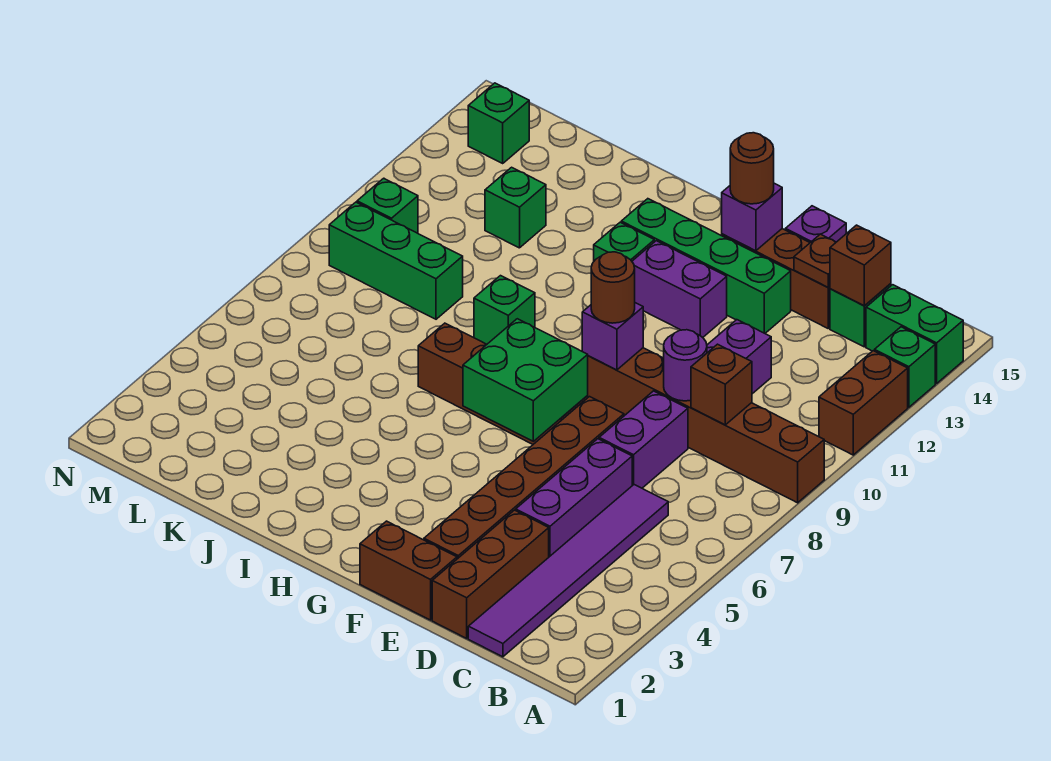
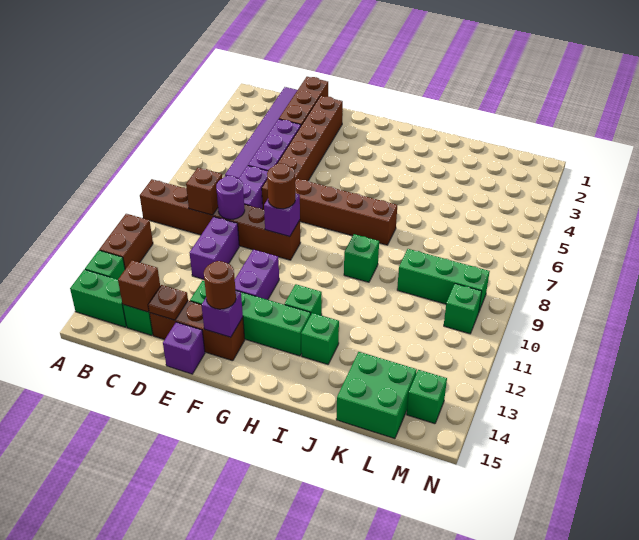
brown 1x2 brick [360,521,457,620] -> none
green 2x2 brick [463,319,588,441] -> green 2x2 brick moved to [336,352,417,439]
purple 1x2 brick [632,241,727,337] -> purple 1x2 brick turned to [235,249,279,300]
green 1x1 brick [485,167,546,248] -> green 1x1 brick moved to [301,313,339,364]

